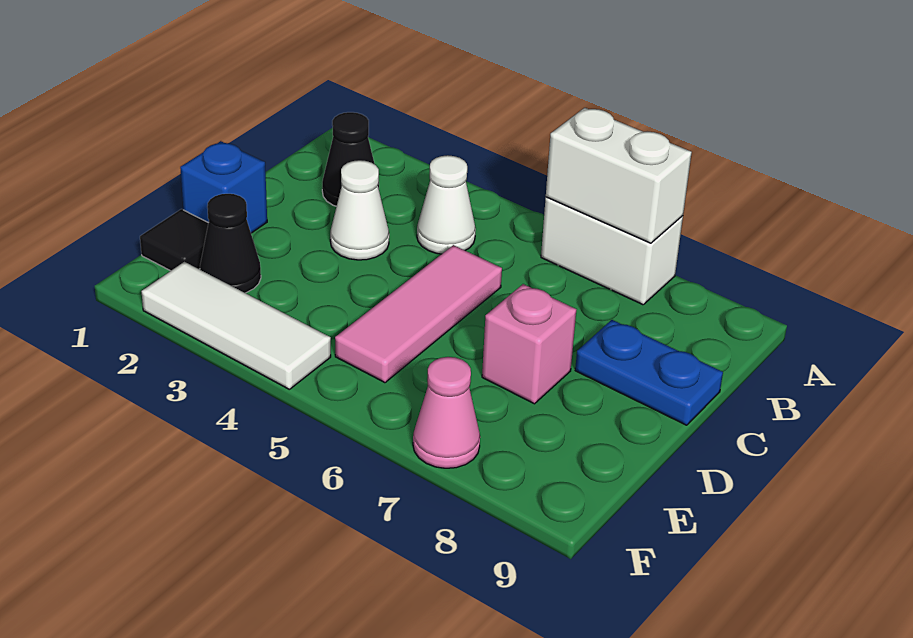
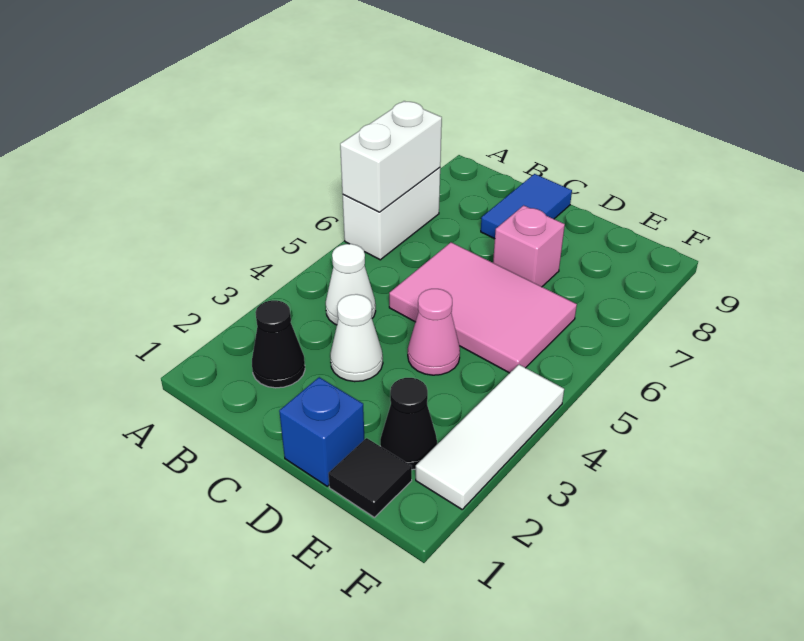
pink 1x3 tile [335,245,502,383] -> pink 2x3 tile [389,242,577,373]
blue 1x2 plate [575,320,723,425] -> blue 1x2 tile [481,174,572,239]
pink 1x1 cone [413,357,480,468] -> pink 1x1 cone moved to [408,289,460,375]

